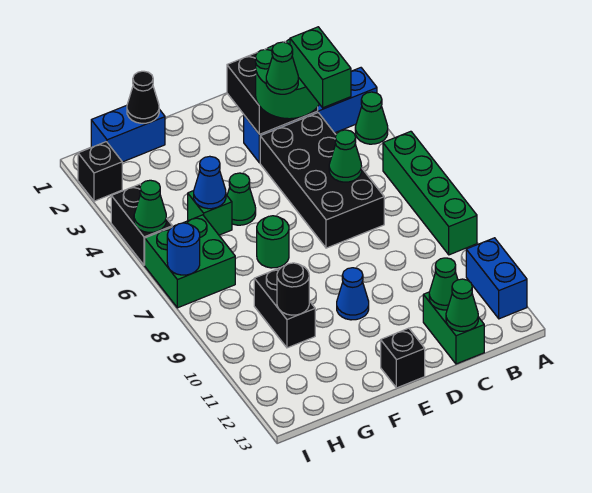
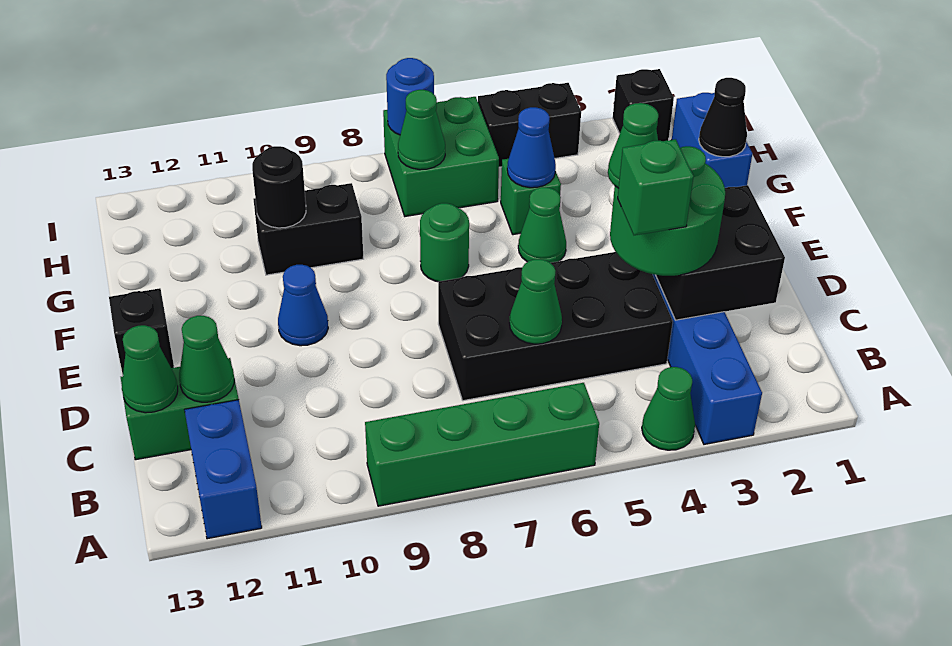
blue 1x2 brick [466,238,527,319] -> blue 1x2 brick turned to [185,400,262,539]
green 1x2 brick [290,27,351,108] -> green 1x1 brick [618,139,694,235]
green 1x1 cone [134,180,166,232] -> green 1x1 cone moved to [398,90,445,170]

